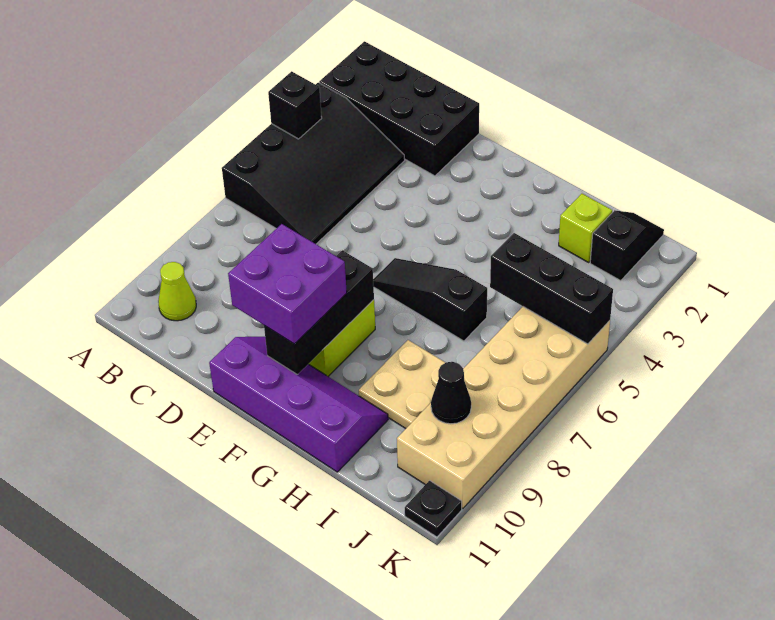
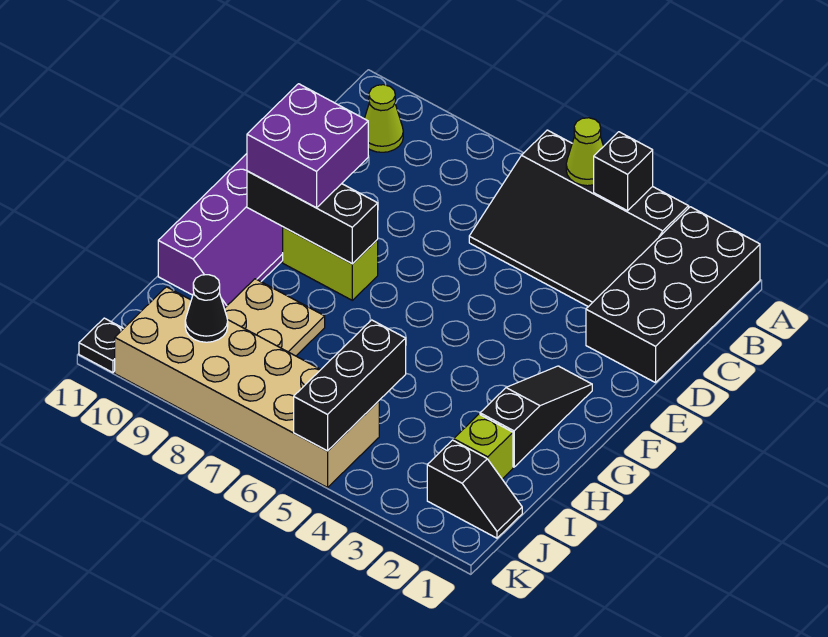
none -> lime 1x1 cone [566,118,604,186]
black 1x3 slope [373,258,487,341] -> black 1x3 slope moved to [480,366,592,467]

